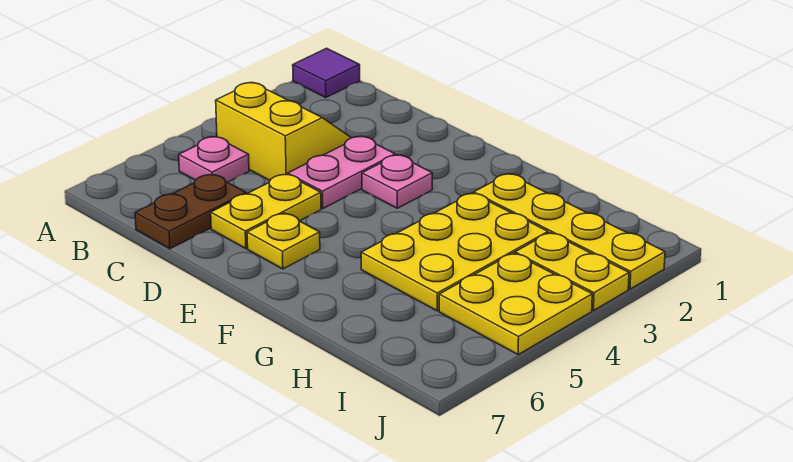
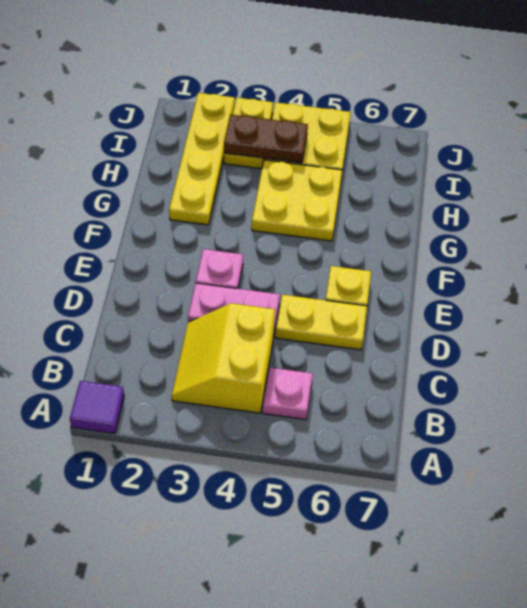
brown 1x2 plate [135,174,246,249] -> brown 1x2 plate moved to [224,115,308,163]
yellow 2x3 plate [361,193,548,311] -> yellow 2x2 plate [252,160,342,241]

